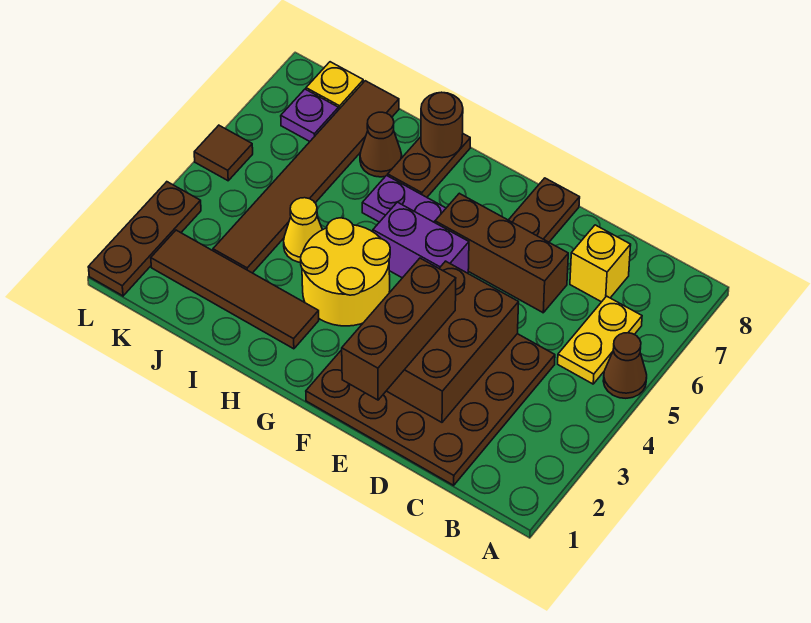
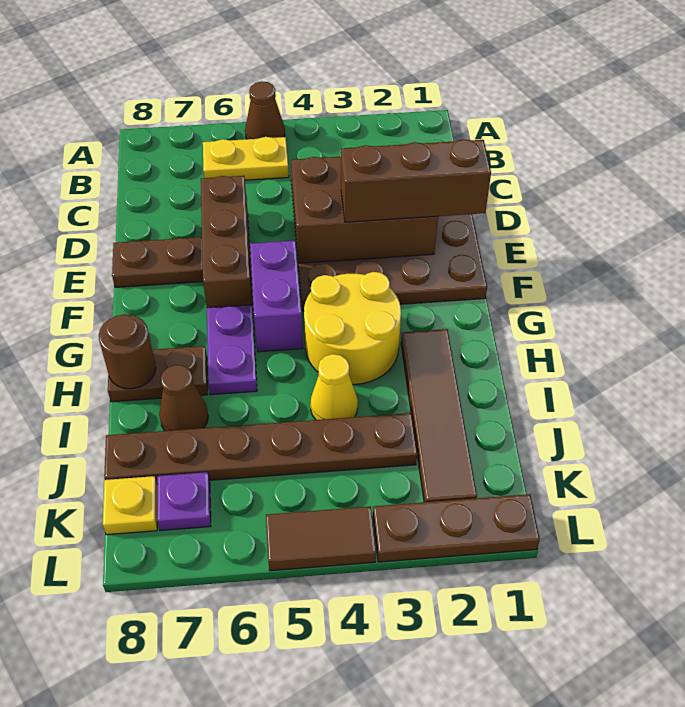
yellow 1x1 brick [570,225,631,302] -> none
brown 1x6 tile [213,81,399,273] -> brown 1x6 plate [104,413,417,482]
brown 1x1 tile [194,125,253,181] -> brown 1x2 tile [266,507,376,571]

